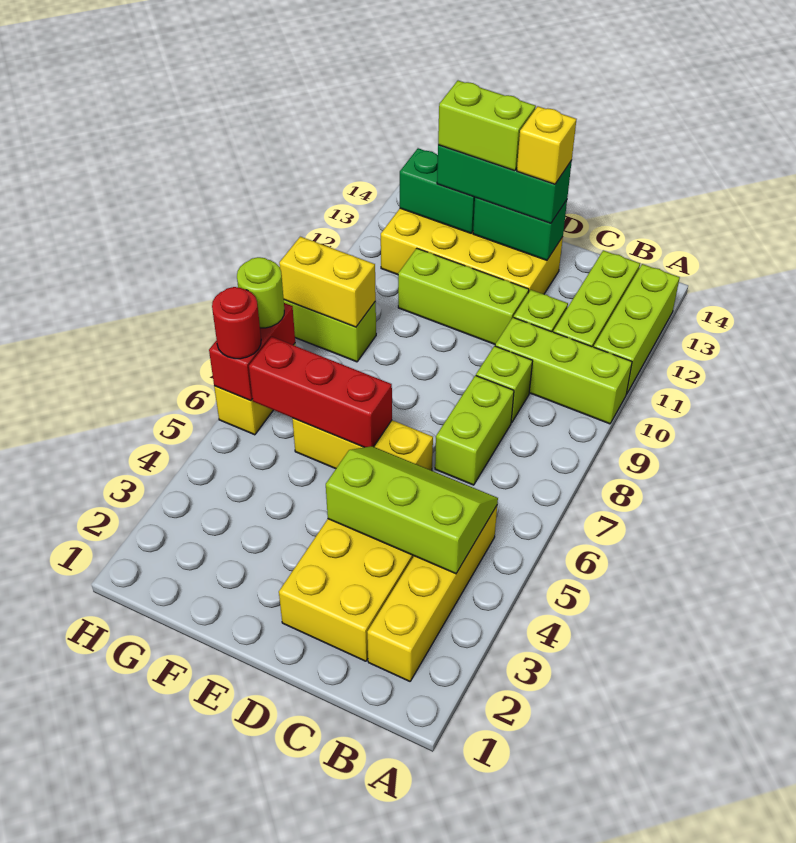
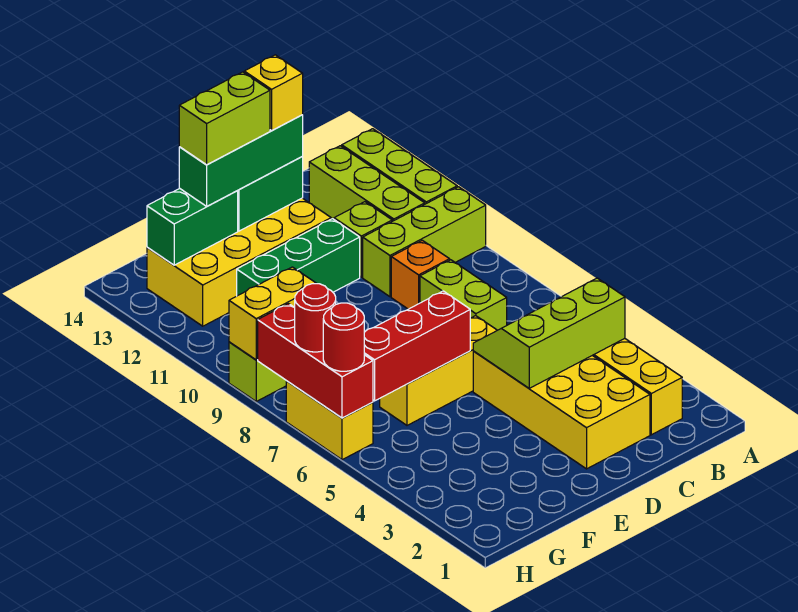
lime 1x1 brick [476,346,533,423] -> orange 1x1 brick [391,240,450,309]
lime 1x3 brick [398,248,529,344] -> green 1x3 brick [237,219,360,296]
red 1x2 brick [209,303,295,401] -> red 1x3 brick [257,304,373,418]
lime 1x1 round brick [237,257,284,328] -> red 1x1 round brick [294,284,336,352]

